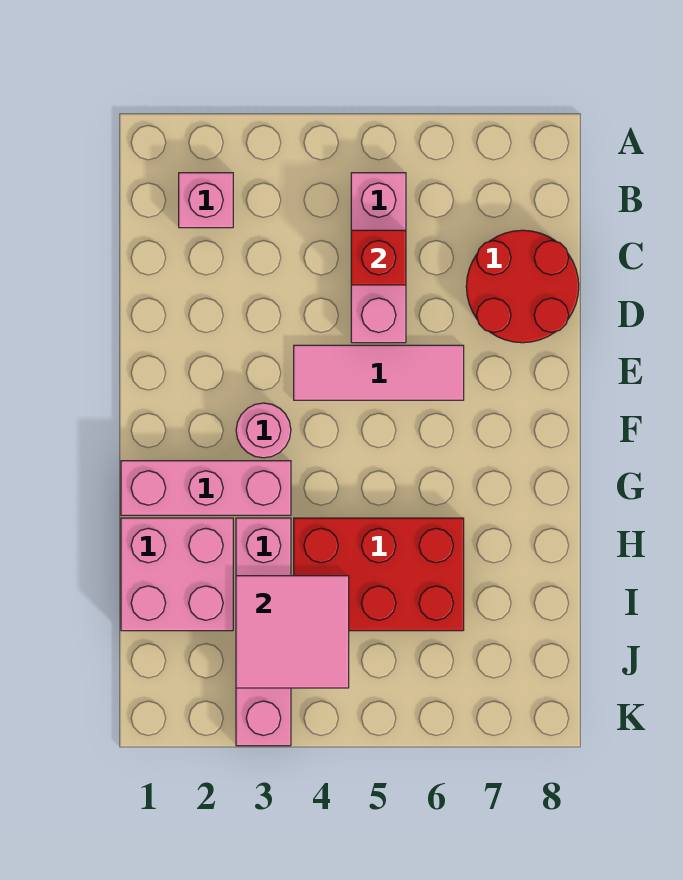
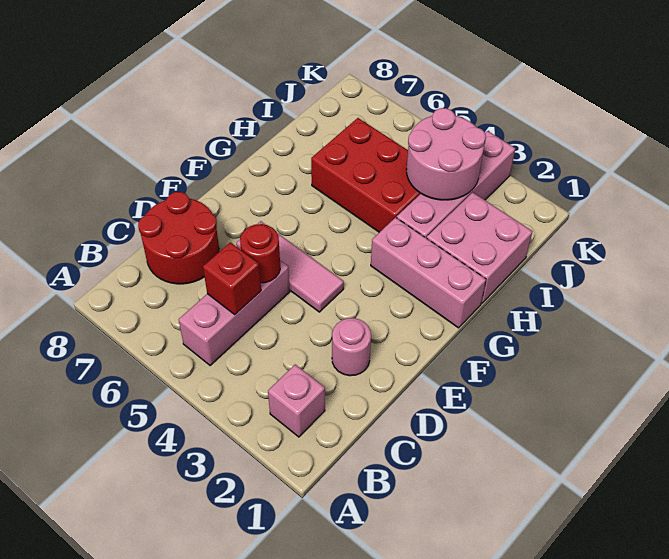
none -> red 1x1 round brick [240,224,280,283]
pink 1x1 round brick [236,403,291,458] -> pink 1x1 round brick moved to [332,318,371,376]
pink 2x2 tile [236,576,349,688] -> pink 2x2 round brick [406,108,486,200]

